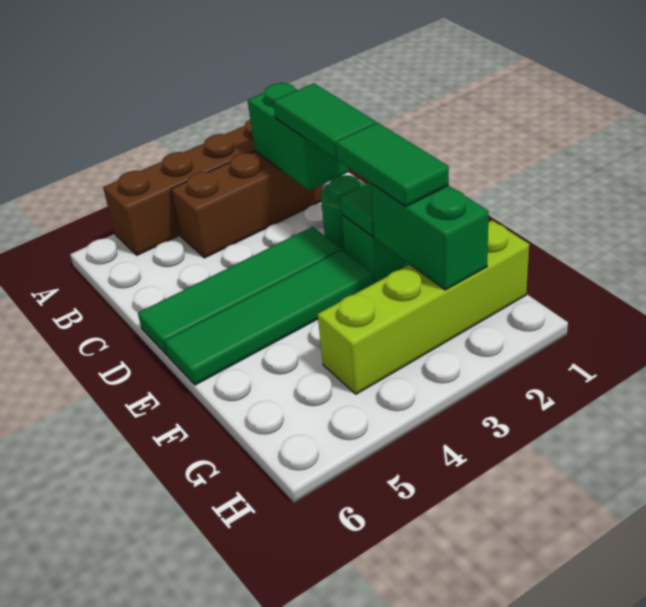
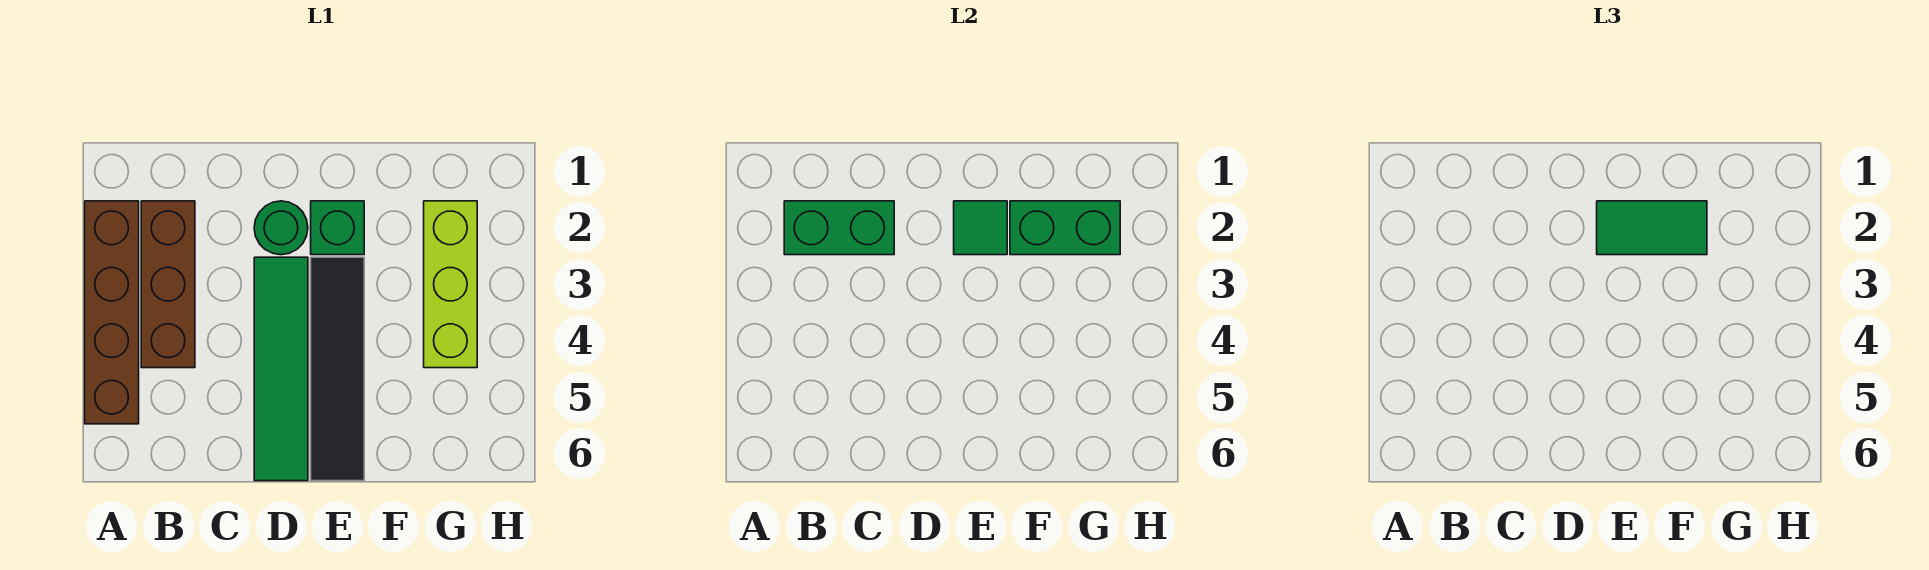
green 1x2 tile [273,83,376,159] -> none
green 1x4 tile [164,250,374,385] -> black 1x4 tile [311,257,364,481]
lime 1x4 brick [318,220,529,394] -> lime 1x3 brick [424,201,477,368]

